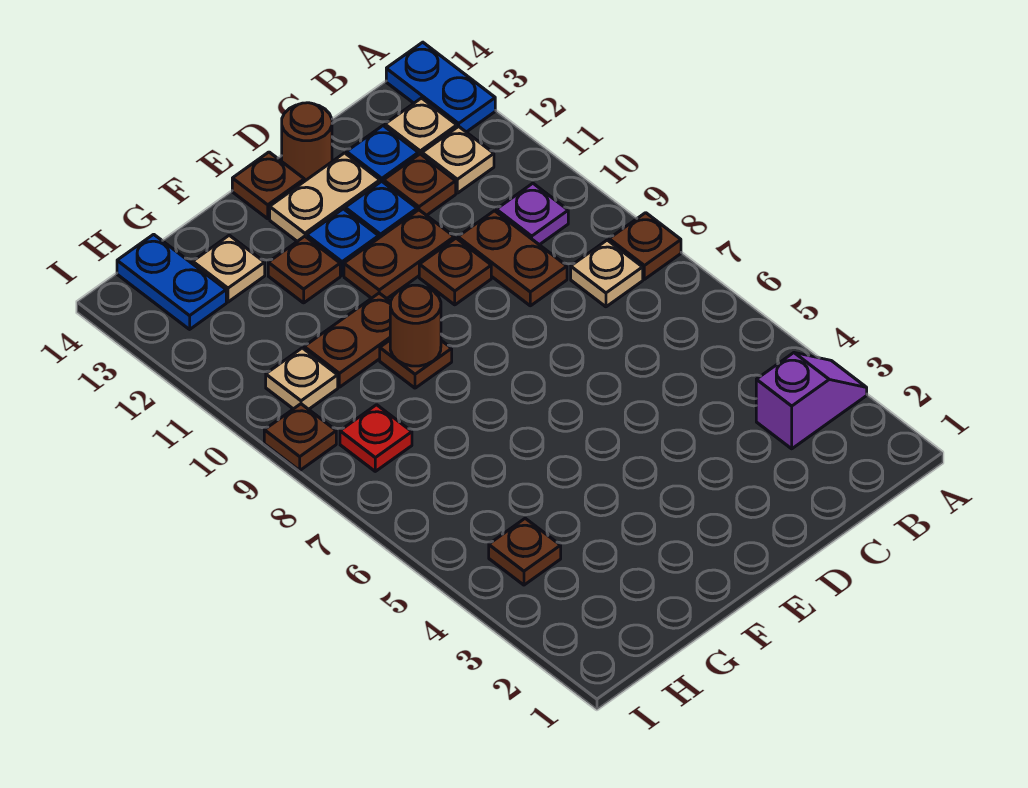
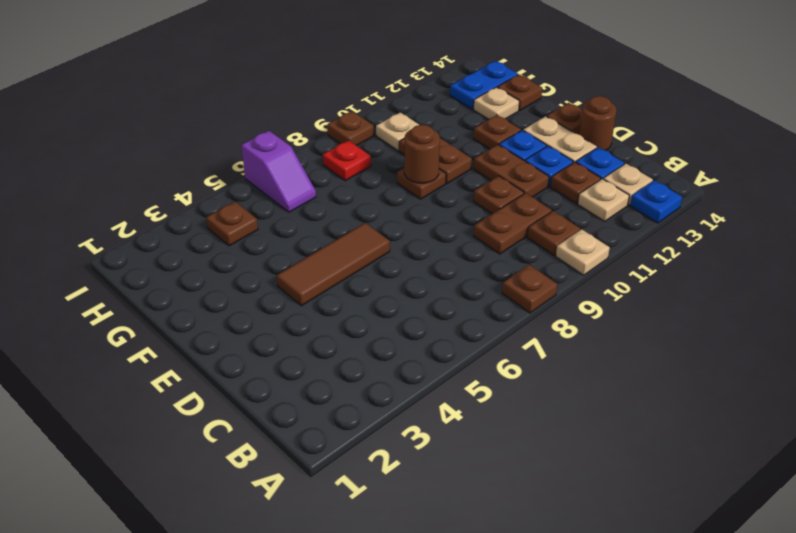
purple 1x2 slope [756,353,867,449] -> purple 1x2 slope moved to [241,131,316,212]
blue 1x2 plate [386,42,495,132] -> blue 1x1 plate [630,180,682,223]
tan 1x1 plate [571,240,643,307] -> tan 1x1 plate moved to [556,229,610,275]
purple 1x1 plate [496,183,568,245] -> brown 1x1 plate [528,211,580,256]
none -> brown 1x3 tile [277,223,390,306]
none -> brown 1x1 plate [497,74,542,110]

